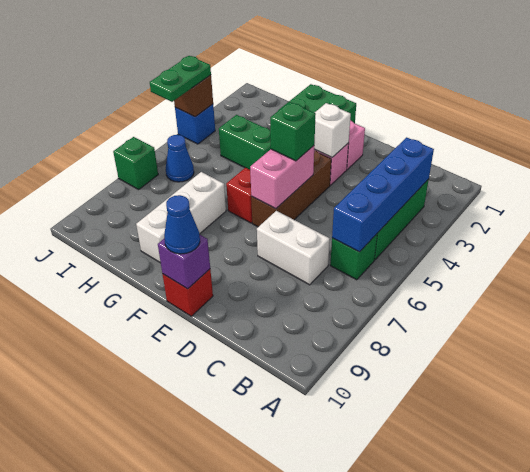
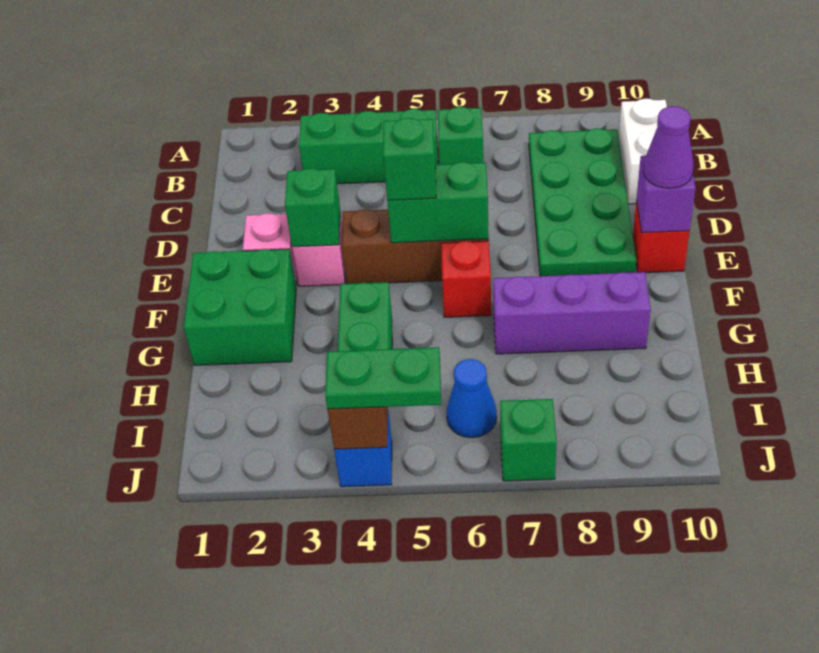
blue 1x4 brick [332,137,434,252] -> none
none -> green 2x4 plate [529,128,636,276]
white 1x2 brick [257,211,330,285] -> white 1x2 brick moved to [619,99,667,204]
white 1x1 brick [314,103,351,157] -> green 1x1 brick [285,168,340,247]
pink 1x2 brick [250,146,314,209] -> green 1x2 brick [387,162,489,243]
blue 1x1 cone [164,195,200,254] -> purple 1x1 cone [643,106,694,188]
white 1x3 brick [136,172,226,263] -> purple 1x3 brick [493,272,651,354]

